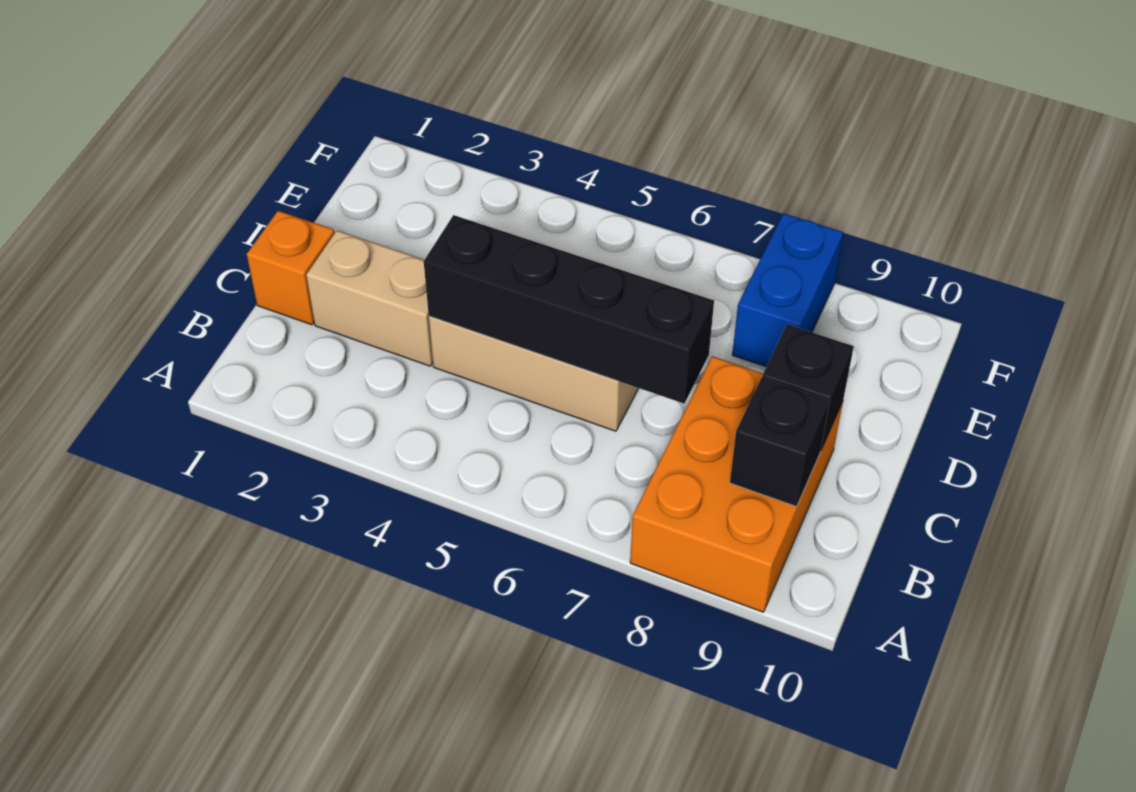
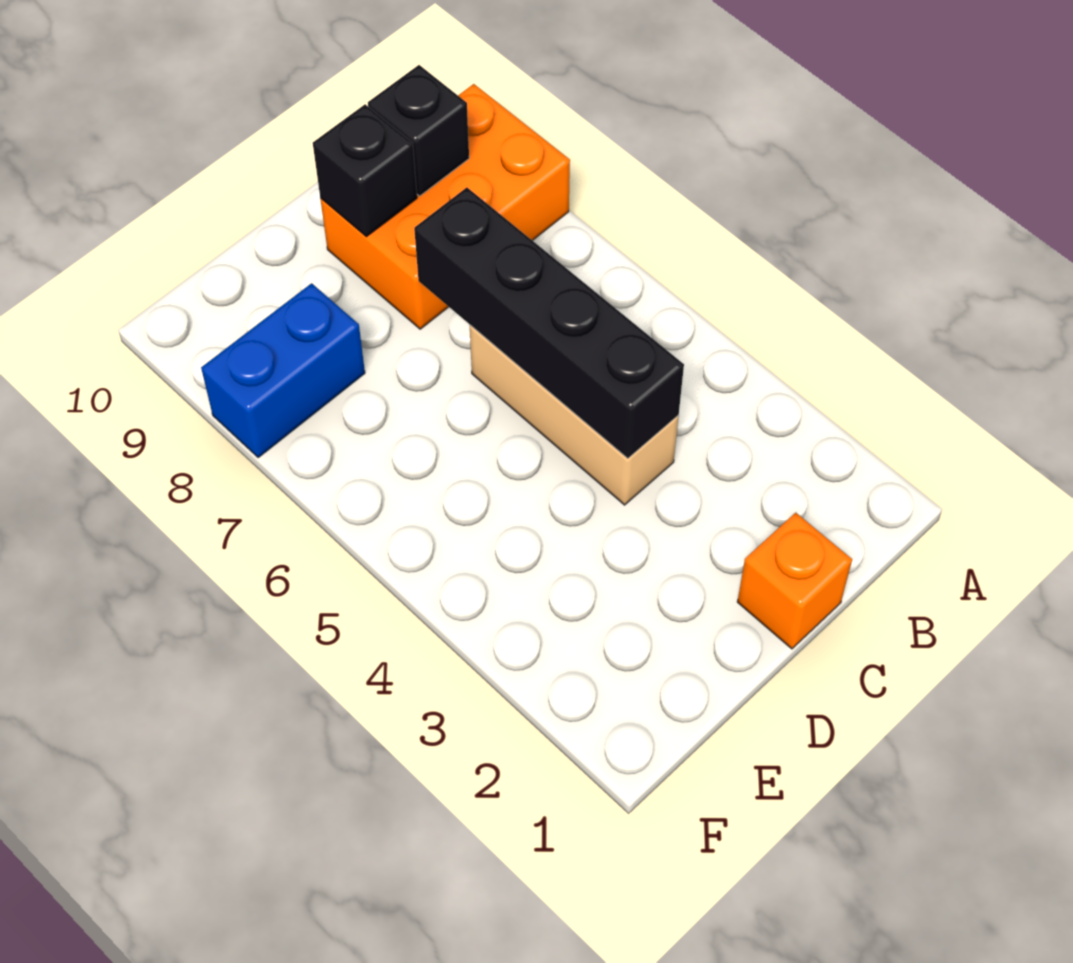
tan 1x2 brick [306,231,433,366] -> none

